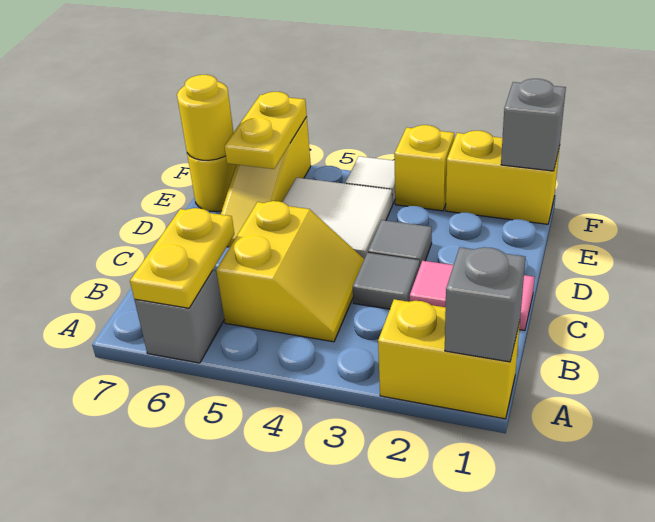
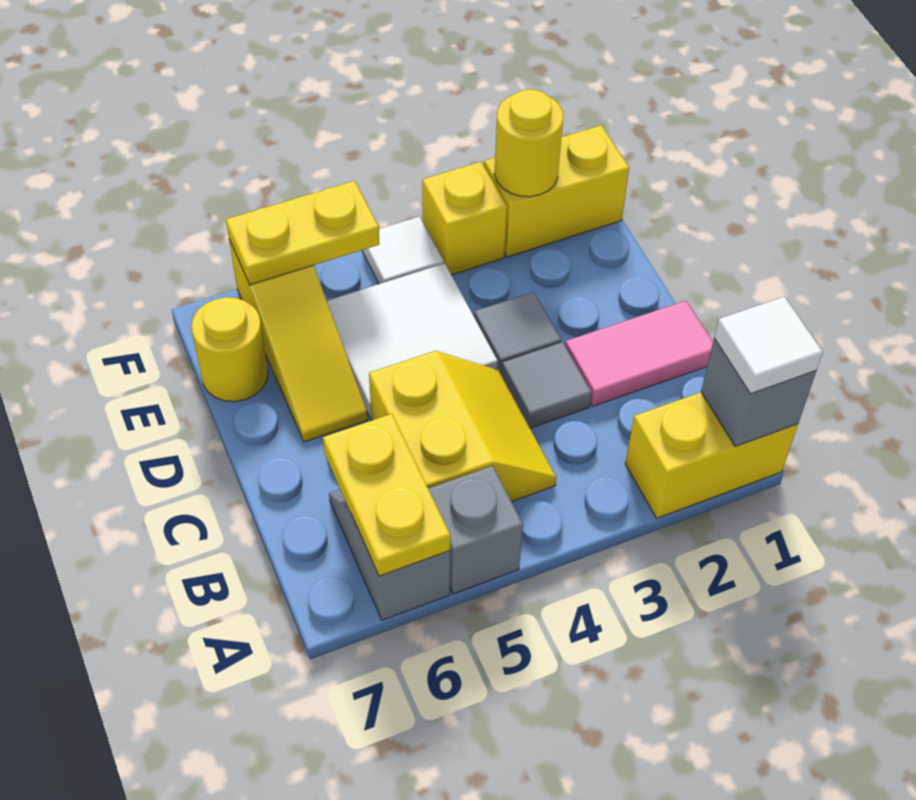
none -> white 1x1 tile [714,297,823,394]
yellow 1x2 plate [224,92,307,169] -> yellow 1x2 plate turned to [226,181,379,285]
yellow 1x1 round brick [177,75,234,160] -> yellow 1x1 round brick moved to [494,89,563,197]
grey 1x1 brick [501,79,566,171] -> grey 1x1 brick moved to [428,466,523,594]

